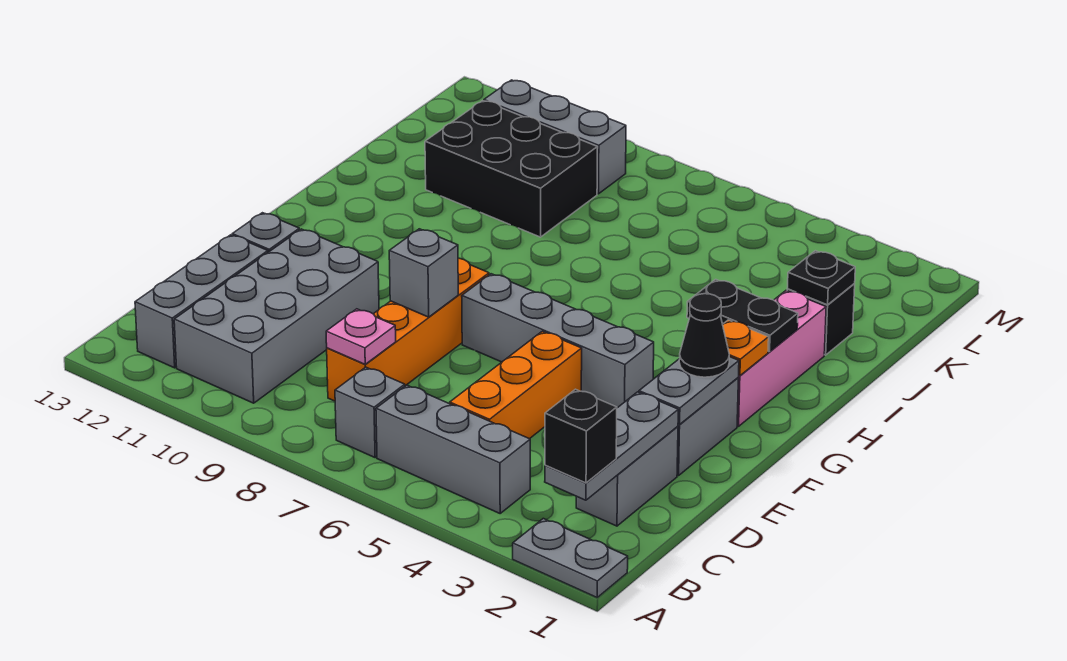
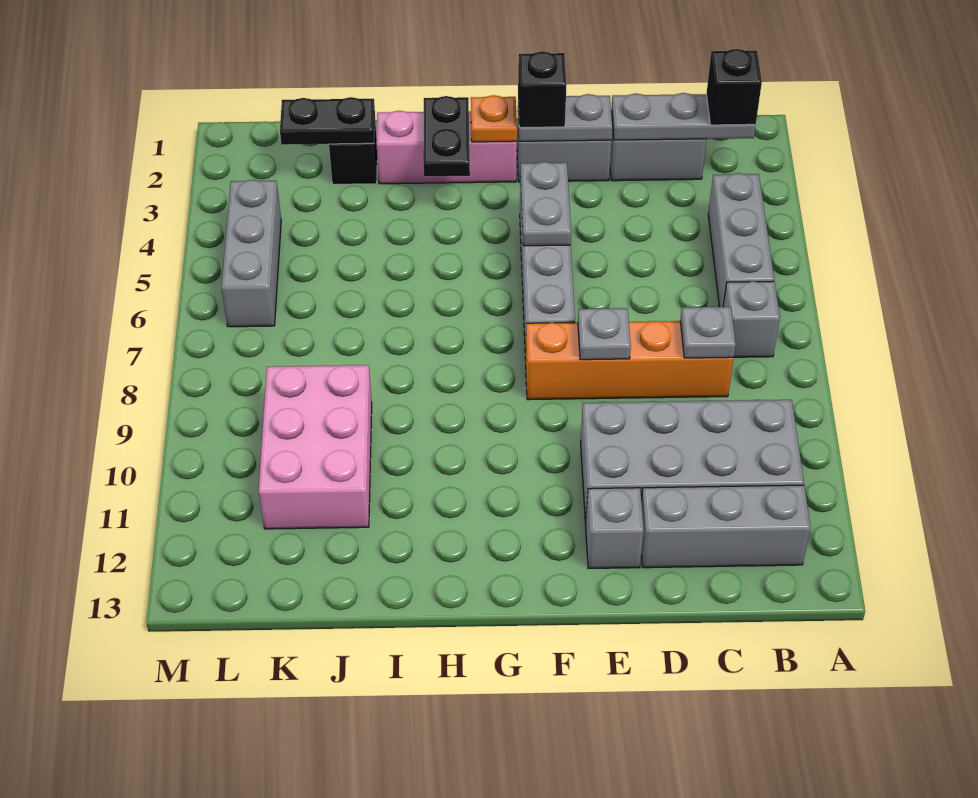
grey 1x2 plate [513,519,628,597] -> grey 1x2 plate moved to [520,162,571,246]
orange 1x3 brick [450,331,582,439] -> none
pink 1x1 plate [326,309,396,364] -> grey 1x1 plate [680,307,736,358]
grey 1x1 brick [389,229,458,317] -> grey 1x1 plate [578,308,631,360]
black 1x1 cone [679,294,729,377] -> black 1x1 brick [518,51,567,128]
black 1x1 plate [788,251,855,305] -> black 1x2 plate [280,97,375,145]
black 2x3 brick [425,101,598,237] -> pink 2x3 brick [259,365,372,529]
grey 1x3 brick [484,80,626,194] -> grey 1x3 brick moved to [221,180,281,327]

